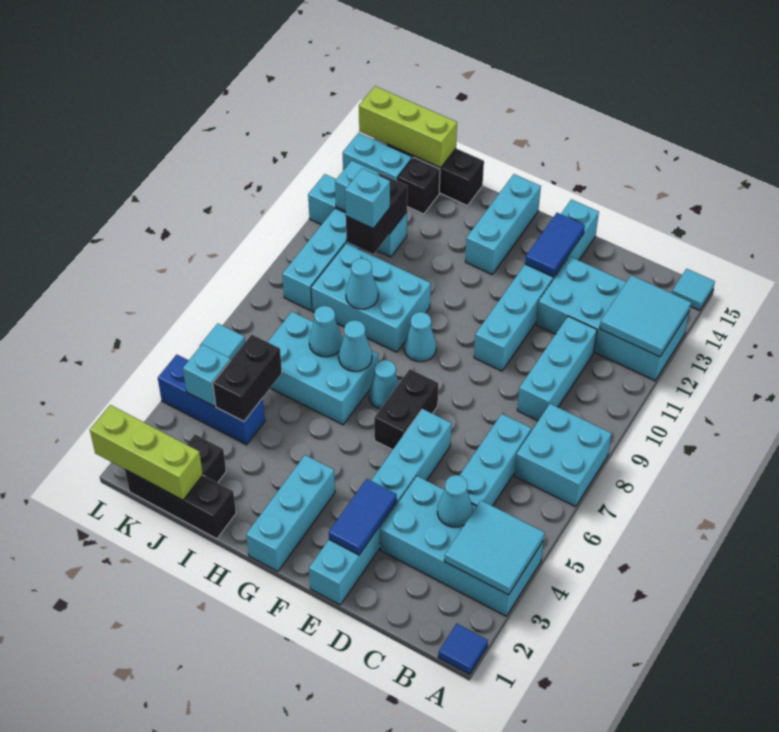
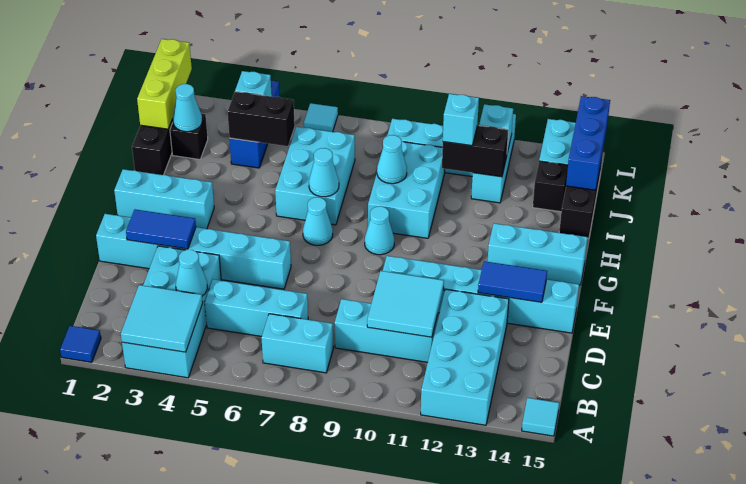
cyan 2x2 brick [514,404,612,507] -> cyan 1x2 brick [262,314,333,373]
cyan 2x2 tile [600,275,691,357] -> cyan 2x2 tile moved to [367,271,444,337]
black 1x2 brick [374,369,438,450] -> none
cyan 1x1 cone [309,306,342,357] -> cyan 1x1 cone moved to [173,84,202,132]
lime 1x3 brick [359,86,457,168] -> blue 1x3 brick [566,96,610,190]

